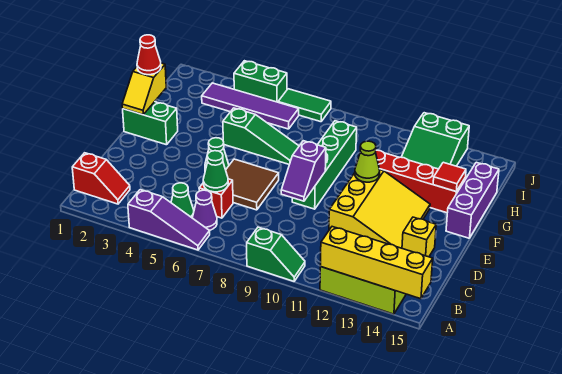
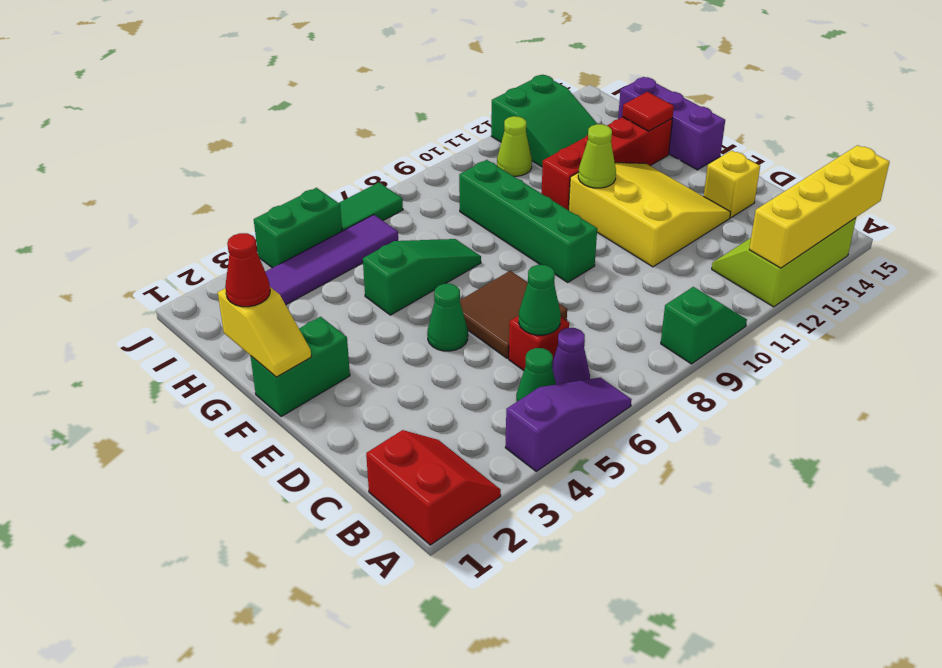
red 1x2 slope [72,153,130,204] -> red 2x2 slope [366,430,501,545]
purple 1x2 slope [281,141,326,201] -> none
none -> lime 1x1 cone [497,116,532,176]

